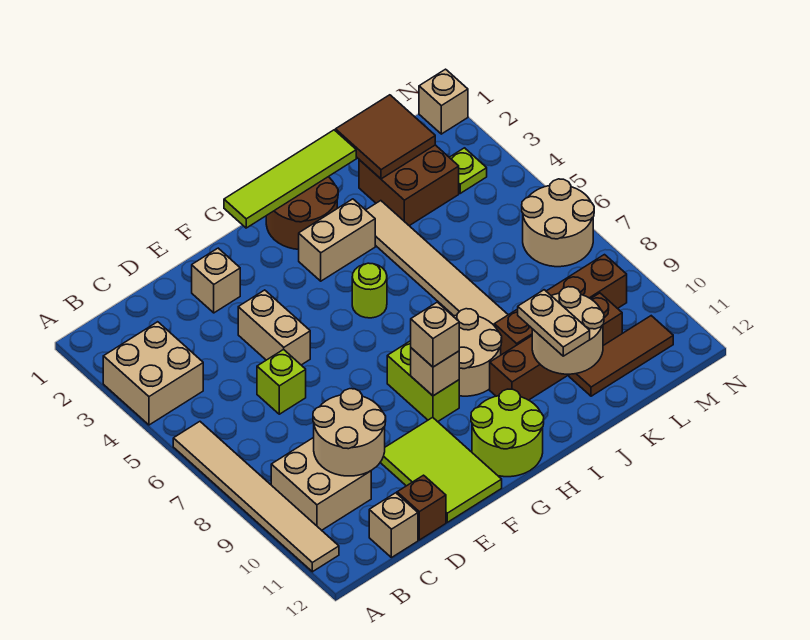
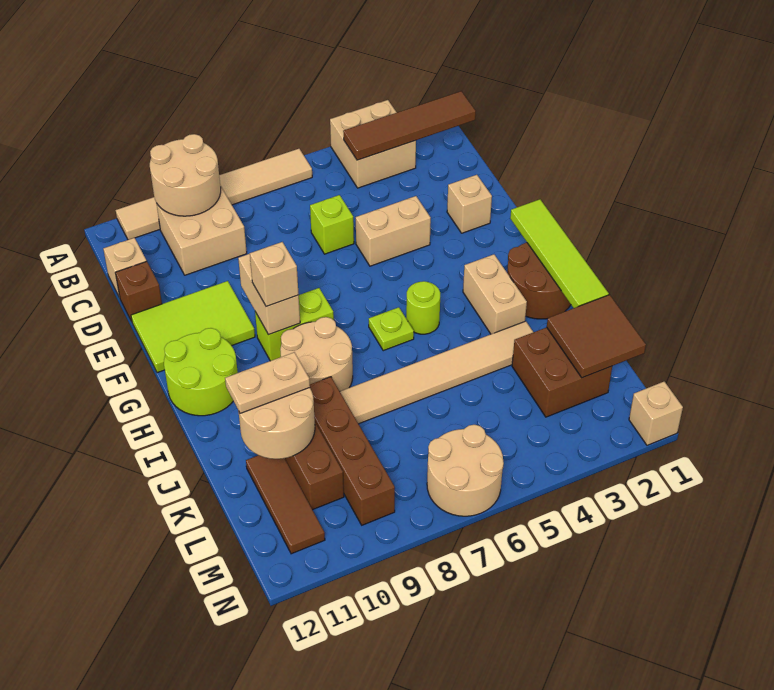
none -> brown 1x4 tile [343,91,476,160]
tan 2x2 round brick [313,389,386,476] -> tan 2x2 round brick moved to [150,134,221,216]
tan 1x1 brick [411,348,459,396] -> tan 1x2 brick [238,254,300,335]
lime 1x1 plate [449,148,487,193] -> lime 1x1 plate moved to [369,307,414,351]

